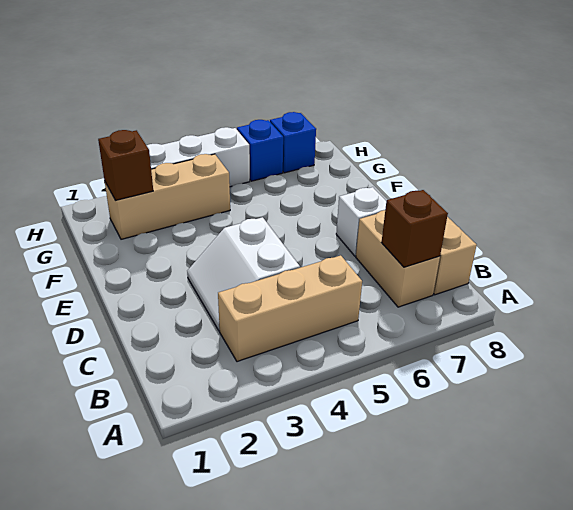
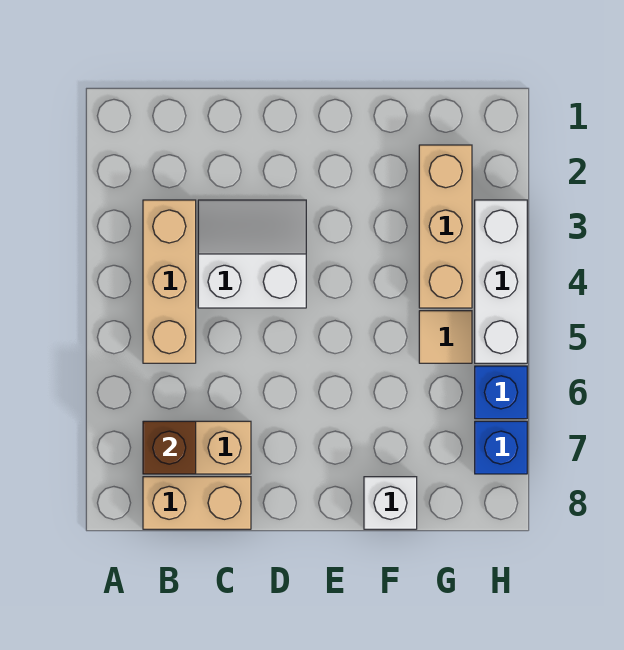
white 1x1 brick [336,187,386,256] -> white 1x1 brick moved to [364,477,417,529]
brown 1x1 brick [98,130,153,200] -> none
none -> tan 1x1 tile [419,311,472,363]

